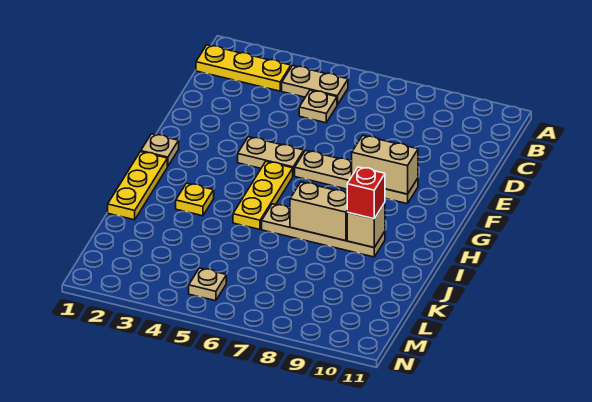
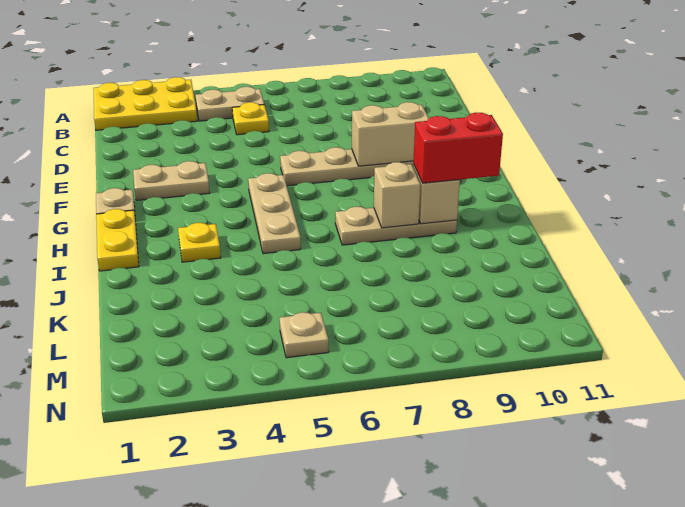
yellow 1x3 plate [196,45,291,91] -> yellow 2x3 plate [93,77,197,130]
tan 1x1 plate [299,90,337,123] -> yellow 1x1 plate [232,102,269,135]
tan 1x2 plate [238,137,304,176] -> tan 1x2 plate moved to [133,161,210,201]
yellow 1x3 plate [233,161,293,229] -> tan 1x3 plate [248,173,301,254]
yellow 1x3 plate [108,152,167,220] -> yellow 1x2 plate [96,209,139,271]
tan 1x4 plate [262,204,385,257] -> tan 1x3 plate [335,207,457,245]
tan 1x2 brick [290,182,348,241] -> tan 1x1 brick [374,162,420,228]
red 1x1 brick [347,167,385,219] -> red 1x2 brick [413,112,503,183]

